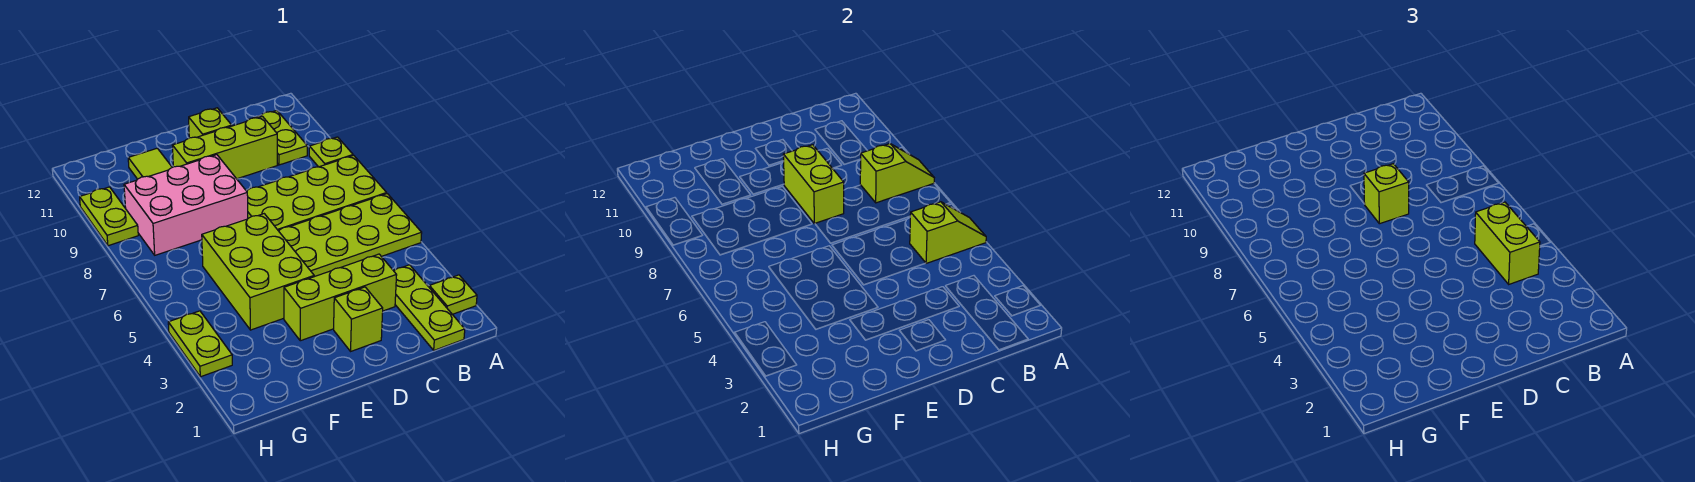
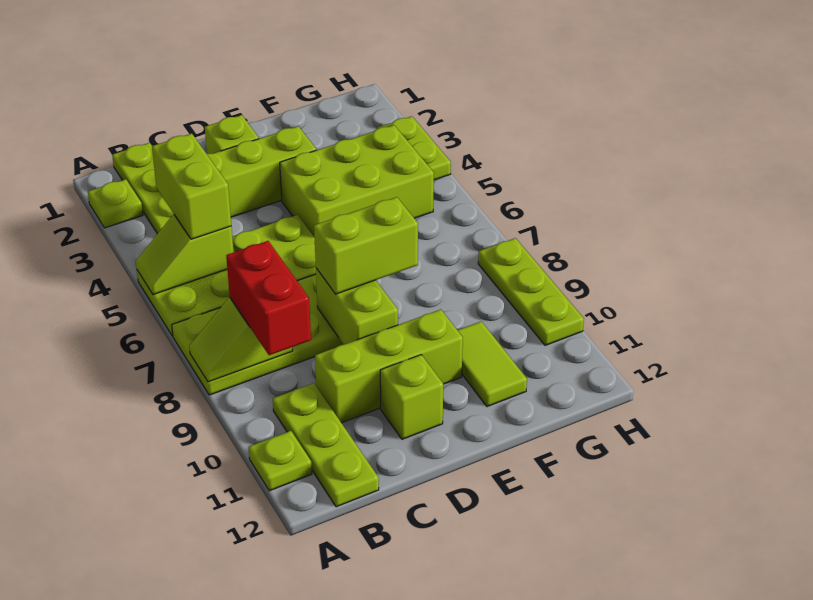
lime 1x1 plate [309,137,353,167] -> lime 1x1 plate moved to [249,431,312,491]
none -> red 1x2 brick [226,241,311,355]
lime 1x2 plate [254,111,307,165] -> lime 1x3 plate [273,383,379,507]
lime 1x1 brick [1364,164,1409,224] -> lime 1x2 brick [314,197,418,294]
lime 2x3 brick [202,214,314,330] -> lime 2x3 brick turned to [280,125,434,237]
pink 2x3 brick [124,155,248,255] -> none
lime 1x2 plate [80,187,138,246] -> lime 1x3 plate [478,238,584,345]

